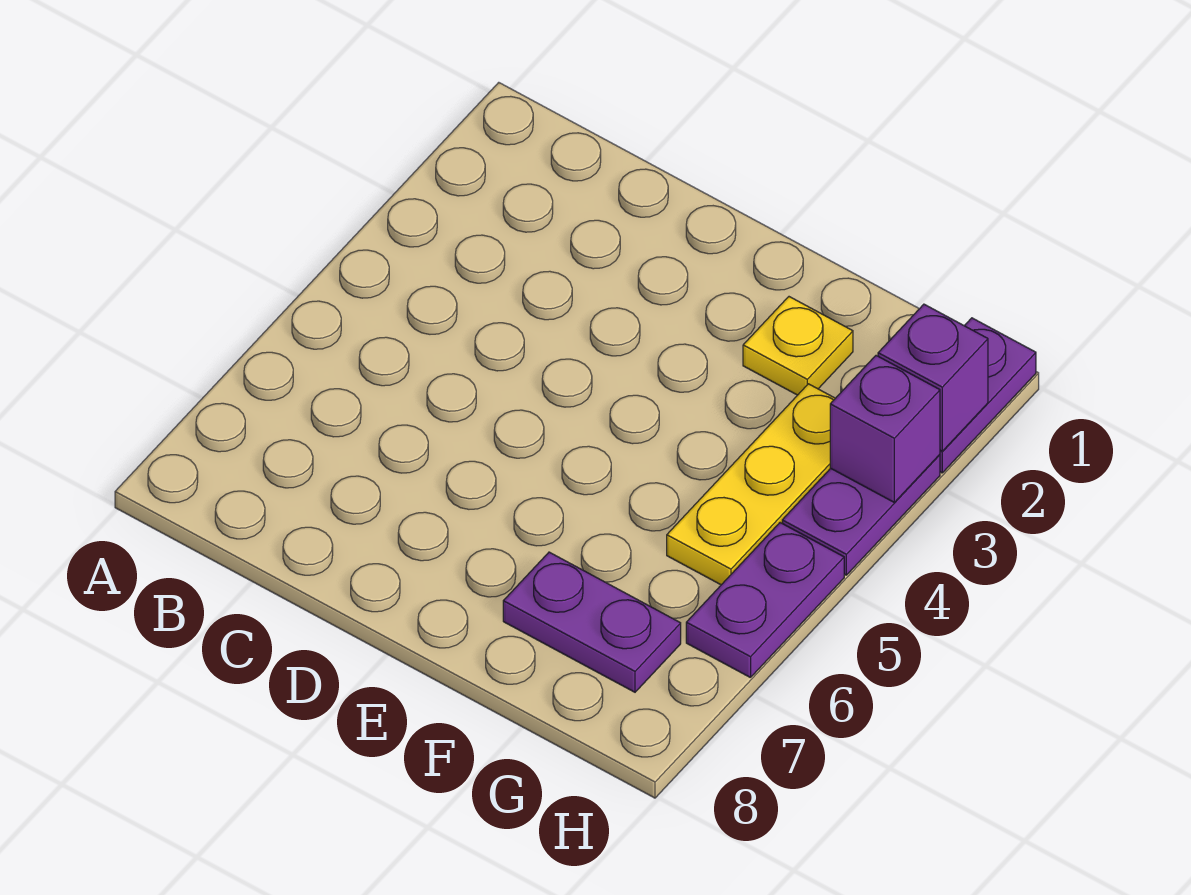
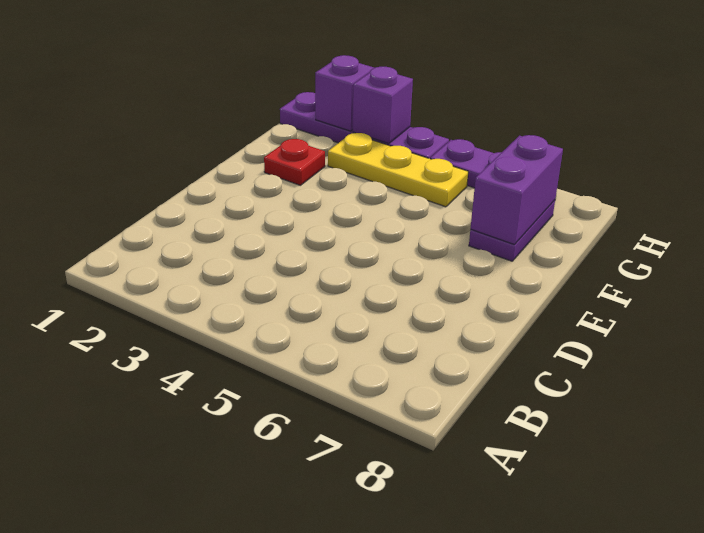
yellow 1x1 plate [743,297,853,395] -> red 1x1 plate [264,139,325,185]
none -> purple 1x2 brick [471,135,563,245]

